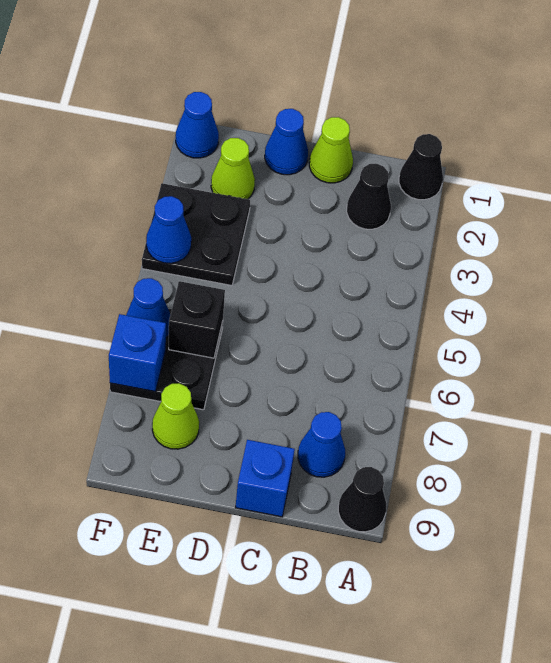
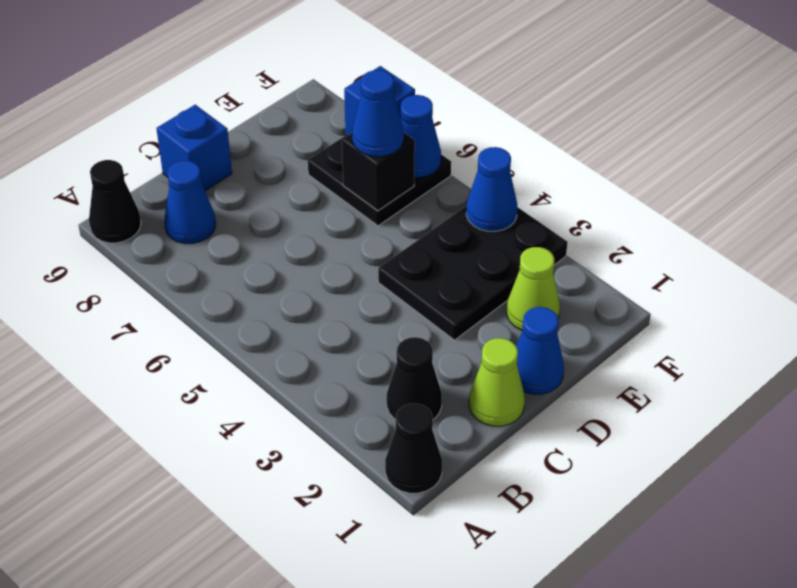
black 2x2 plate [142,183,250,286] -> black 2x3 plate [378,206,568,340]
lime 1x1 cone [152,383,199,449] -> none
blue 1x1 cone [176,92,219,158] -> blue 1x1 cone moved to [352,70,404,157]

